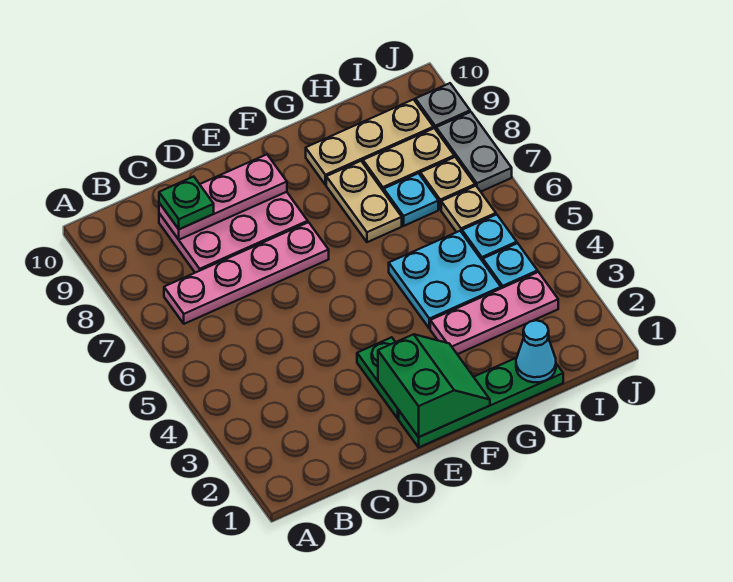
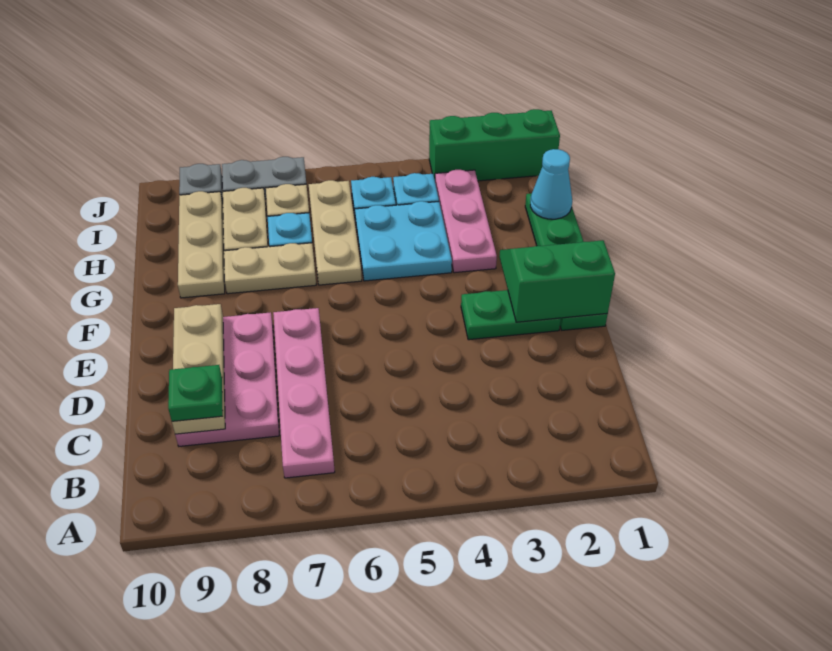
pink 1x3 plate [159,154,287,240] -> tan 1x3 plate [172,304,225,434]
tan 1x1 plate [441,186,496,232] -> tan 1x3 plate [309,180,362,285]
none -> green 1x3 brick [429,109,560,181]

